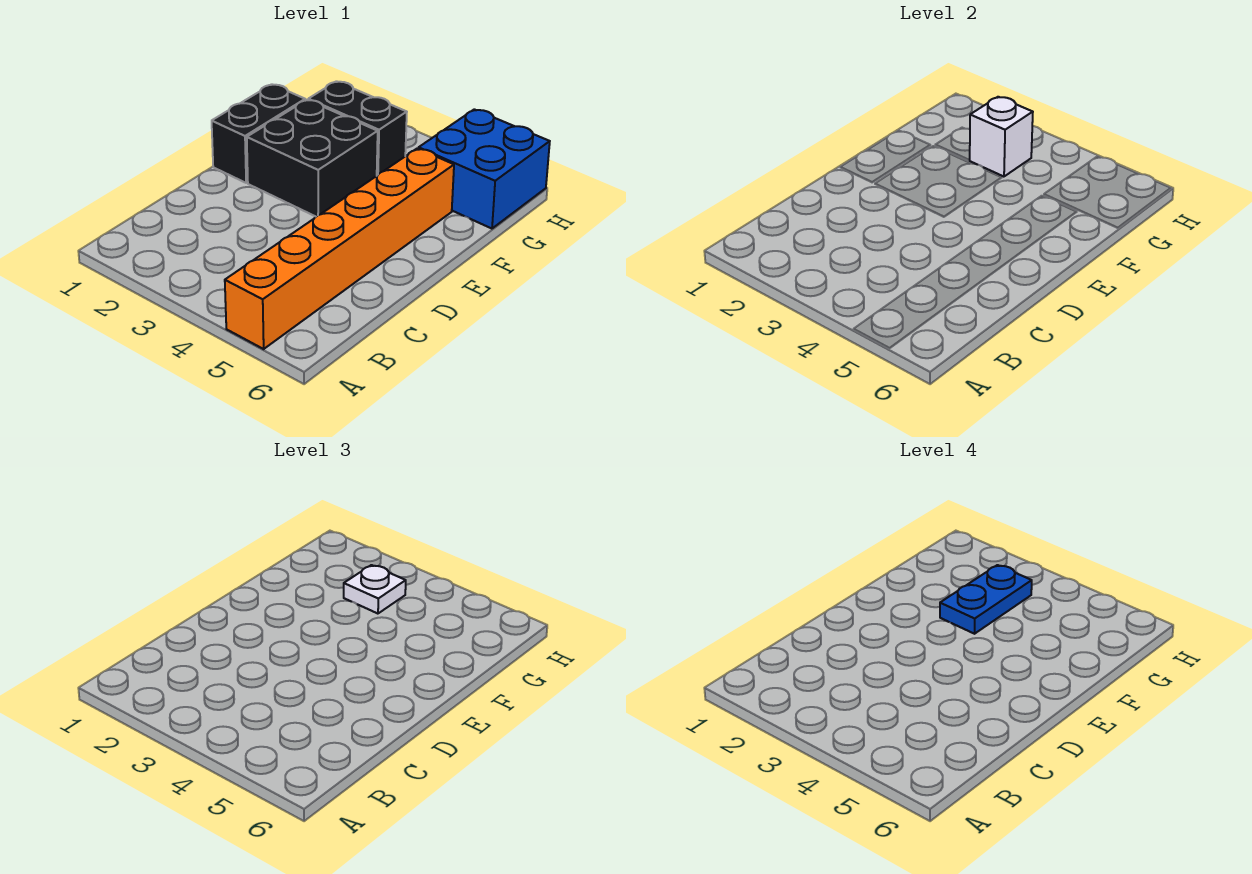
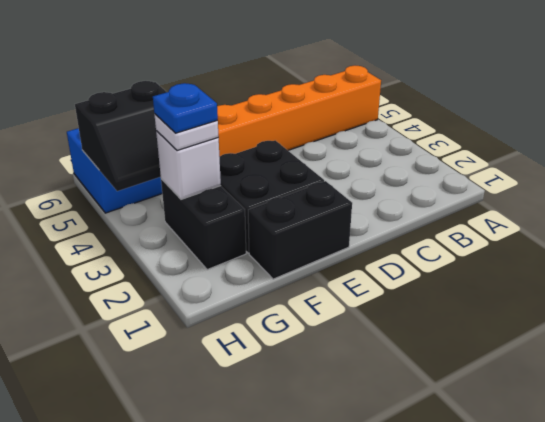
blue 1x2 plate [940,565,1032,634] -> blue 1x1 plate [153,83,218,133]
none -> black 2x2 slope [75,81,166,191]

